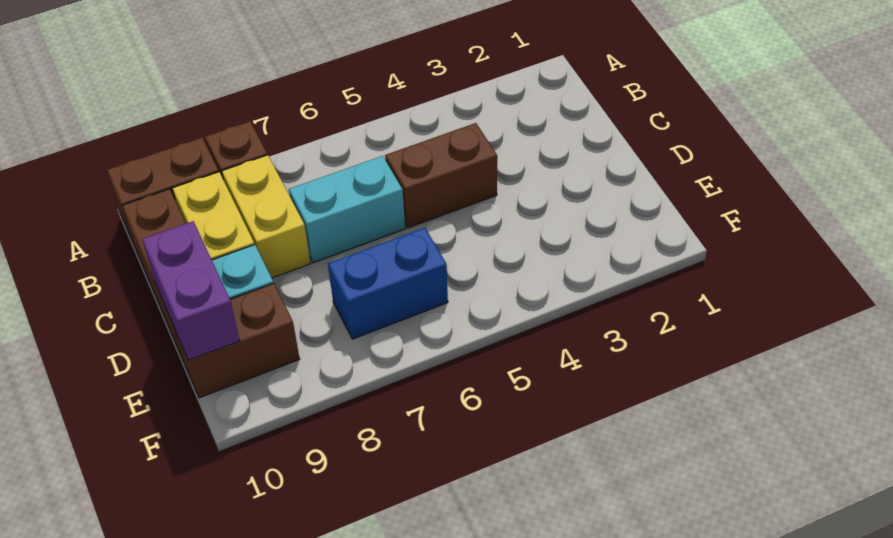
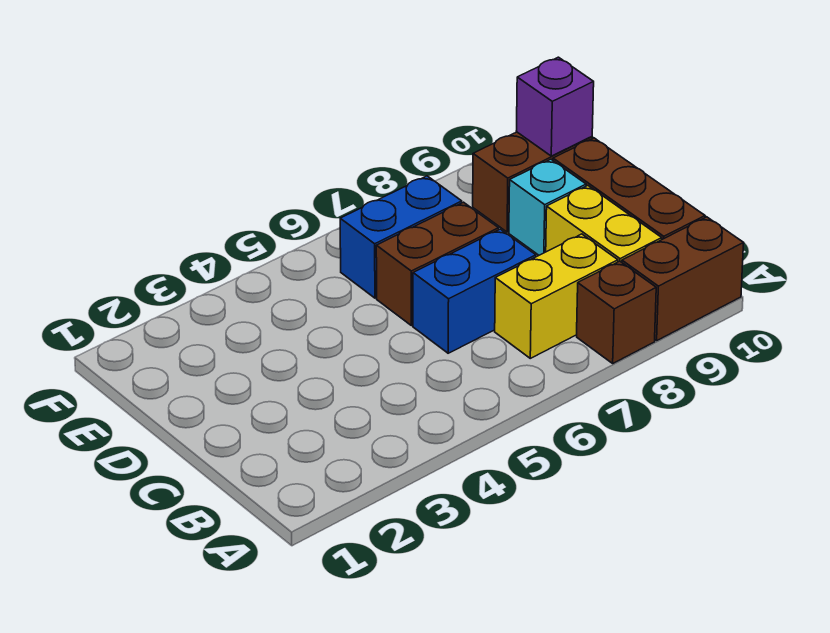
yellow 1x2 brick [222,155,311,278] -> yellow 1x2 brick turned to [495,234,618,358]
brown 1x2 brick [385,123,497,228] -> brown 1x2 brick moved to [376,202,499,326]
cyan 1x2 brick [289,156,405,263] -> blue 1x2 brick [413,229,536,353]
purple 1x2 brick [142,221,240,360] -> purple 1x1 brick [516,57,594,156]

